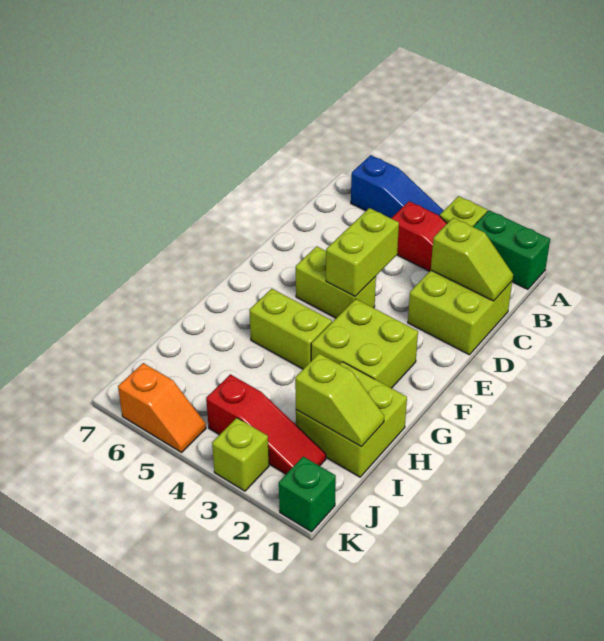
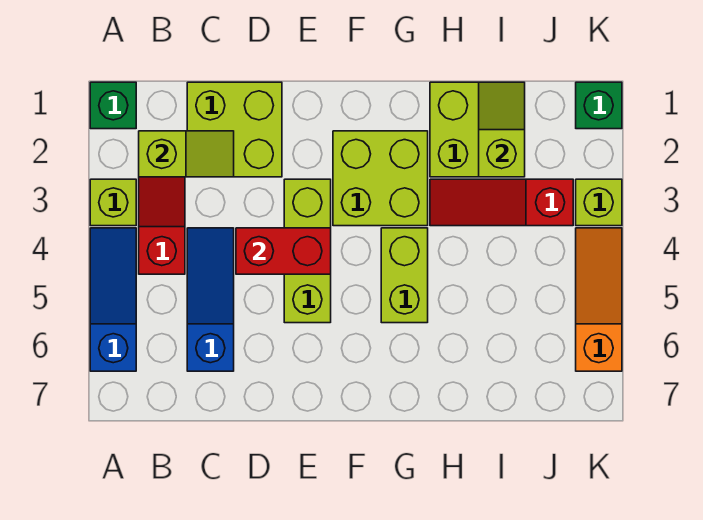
green 1x2 brick [473,210,550,289] -> green 1x1 brick [90,82,136,129]
lime 1x2 slope [431,218,513,301] -> lime 1x2 slope turned to [139,131,234,177]
none -> blue 1x3 slope [187,228,234,371]
lime 1x2 brick [326,208,399,296] -> red 1x2 brick [236,228,331,274]
lime 1x2 brick [296,246,376,318] -> lime 1x3 brick [284,179,331,323]
red 1x3 slope [206,374,326,474] -> red 1x3 slope turned to [430,179,573,226]
orange 1x2 slope [118,363,206,452] -> orange 1x3 slope [576,228,622,371]

